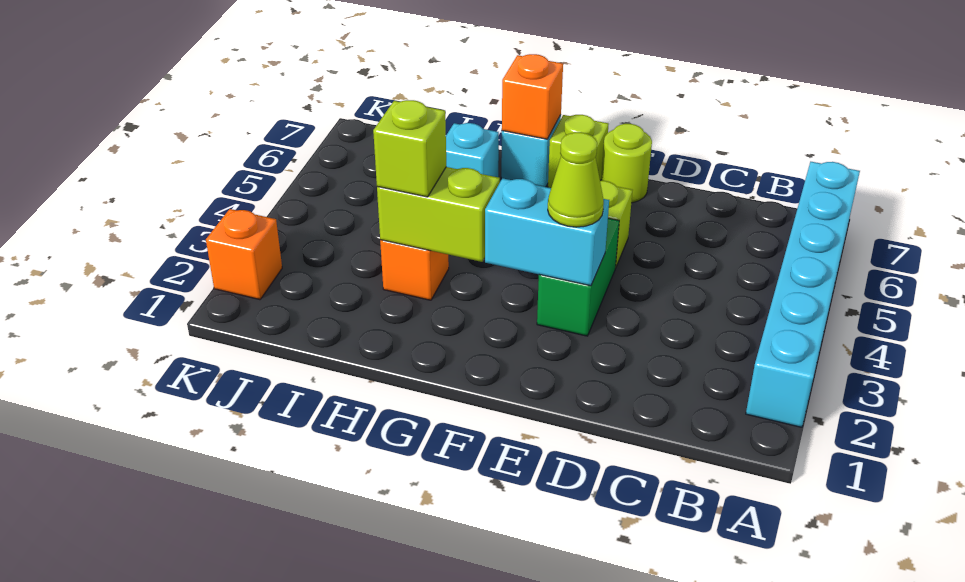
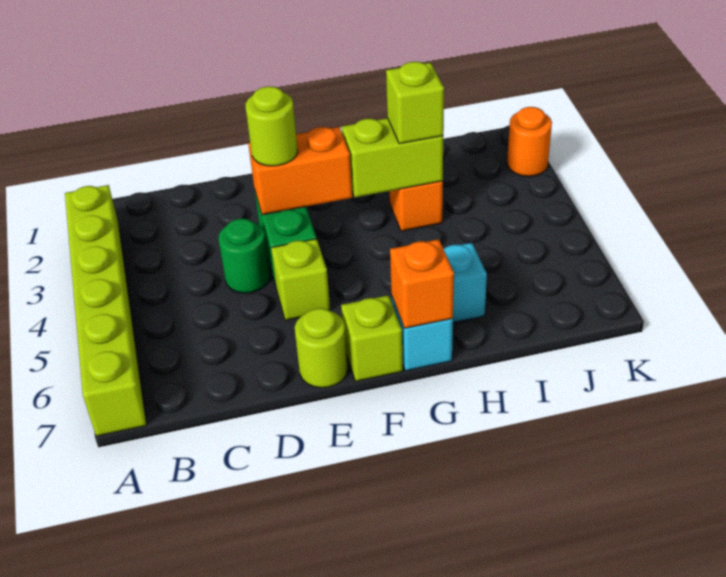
cyan 1x6 brick [746,162,860,427] -> lime 1x6 brick [65,185,147,436]
none -> green 1x1 round brick [219,219,270,293]
cyan 1x2 brick [485,178,609,286] -> orange 1x2 brick [248,127,352,215]
lime 1x1 cone [548,132,604,227] -> lime 1x1 round brick [246,86,298,166]
orange 1x1 brick [206,209,282,300] -> orange 1x1 round brick [507,107,552,176]

